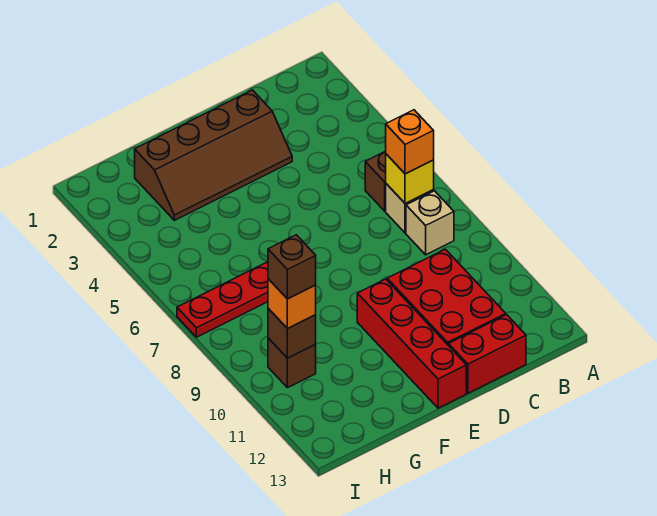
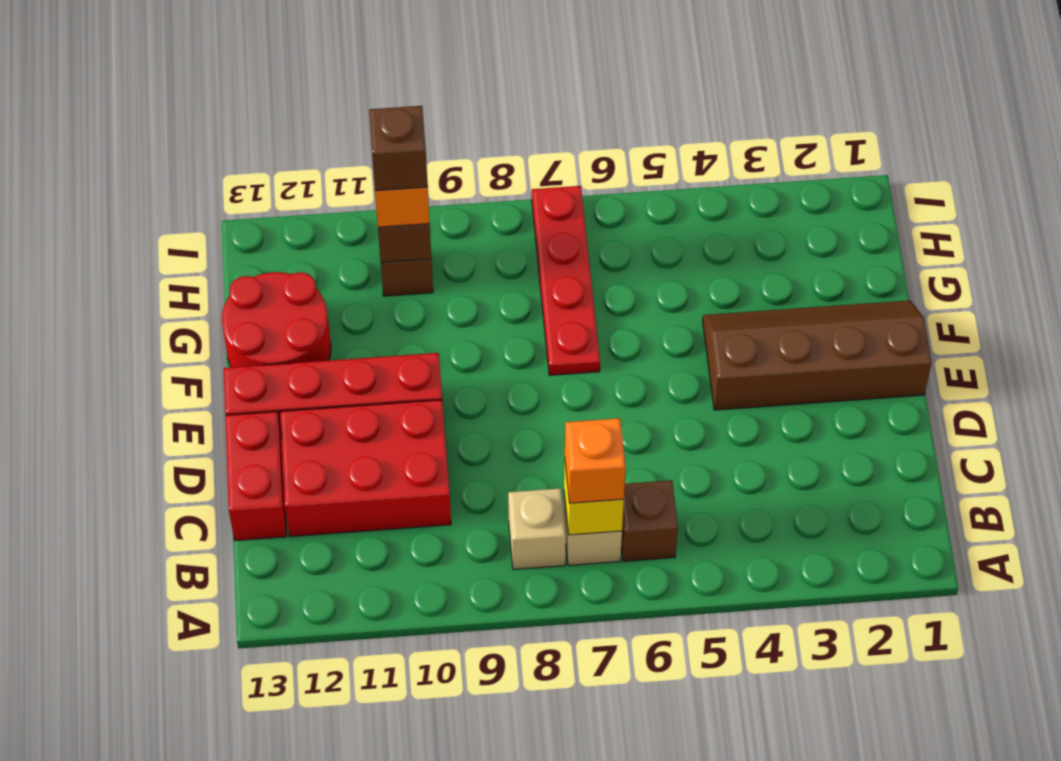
brown 2x4 slope [135,90,292,220] -> brown 2x4 slope turned to [703,300,932,410]
none -> red 2x2 round brick [222,272,331,367]

